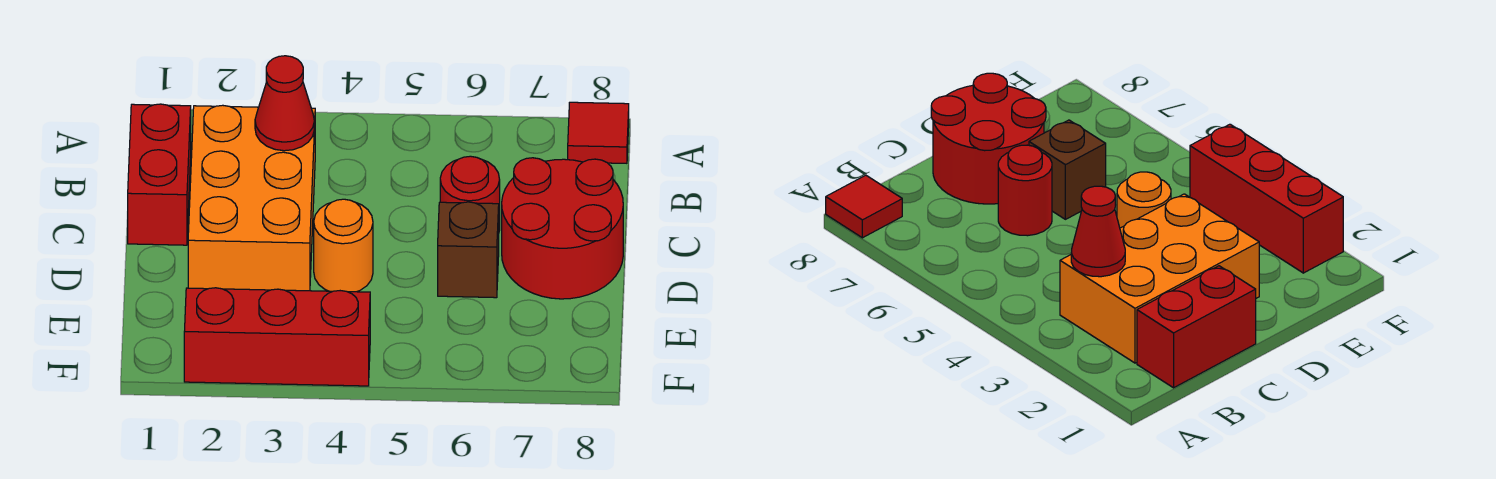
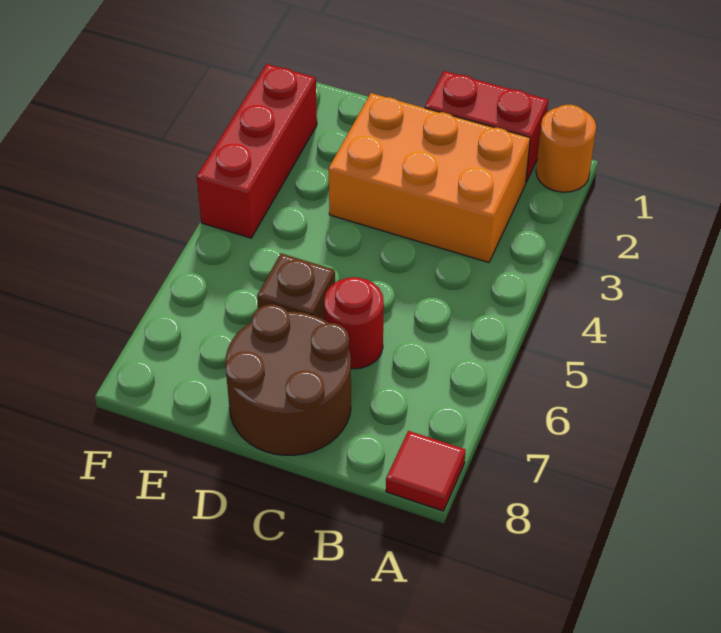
red 1x1 cone [255,56,314,151] -> none
red 2x2 round brick [502,158,623,299] -> brown 2x2 round brick [225,305,351,455]
orange 1x1 round brick [314,199,373,292] -> orange 1x1 round brick moved to [536,105,596,192]

